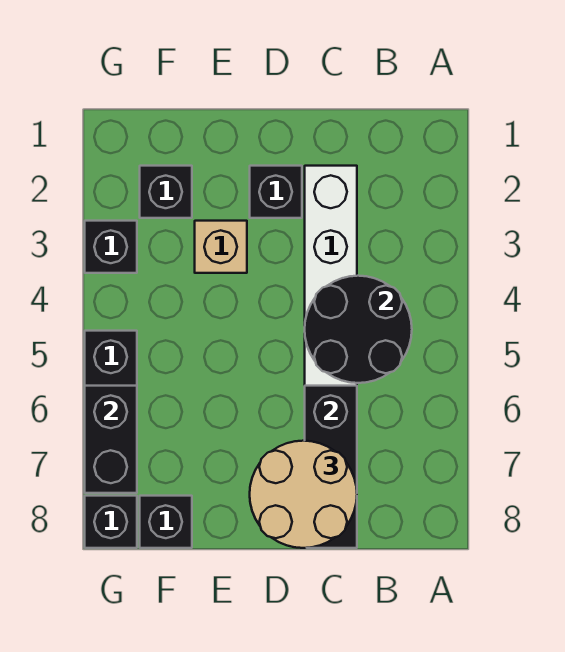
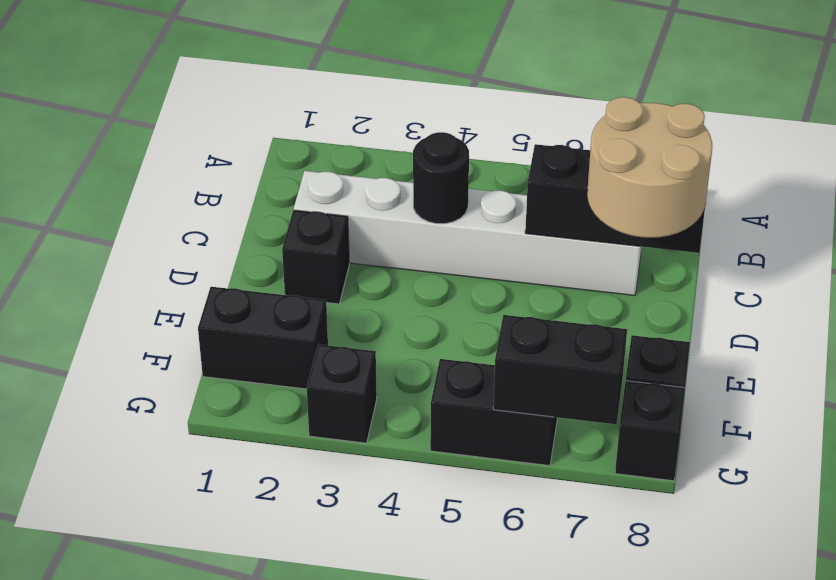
black 2x2 round brick [305,276,412,383] -> black 1x1 round brick [413,132,469,224]
tan 1x1 brick [195,221,247,273] -> none
black 1x1 brick [140,166,192,218] -> black 1x2 brick [198,287,328,389]

